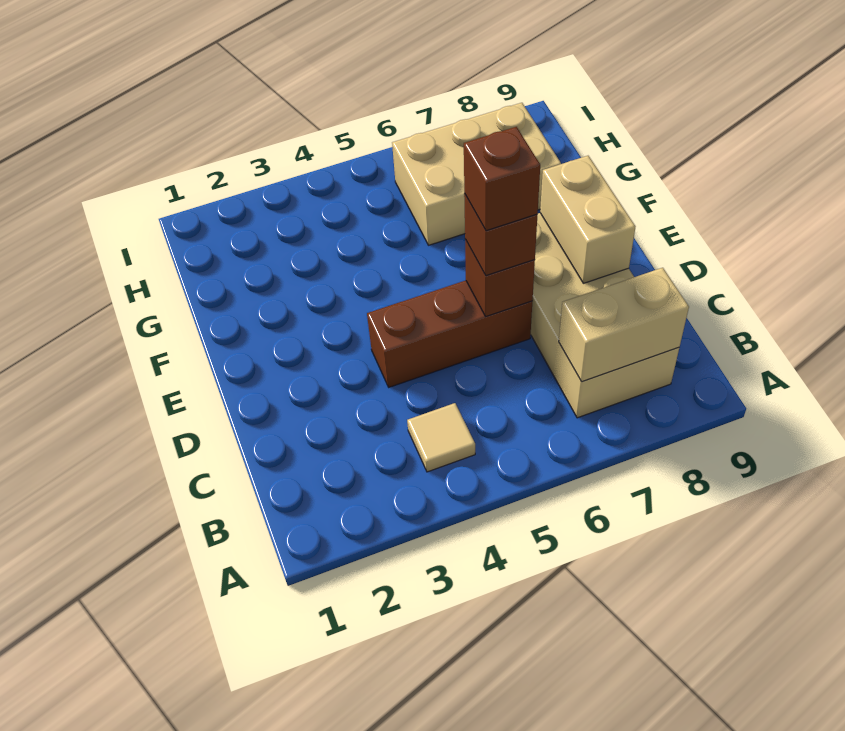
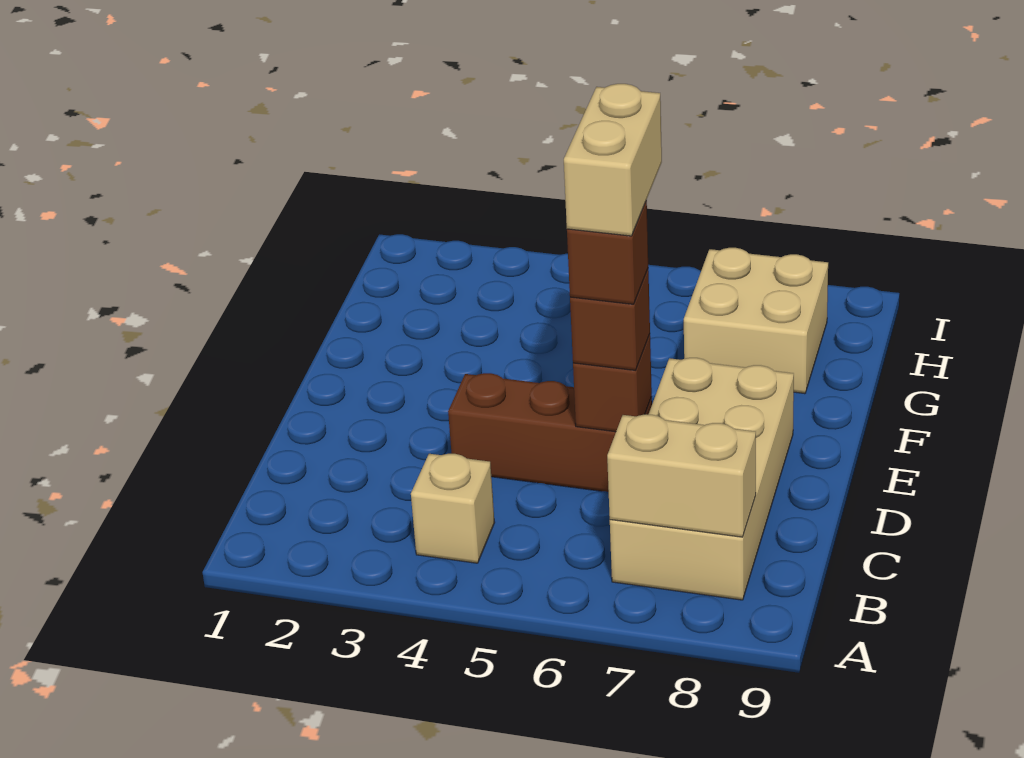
tan 1x1 tile [407,403,475,472] -> tan 1x1 brick [411,454,495,563]
tan 1x2 brick [540,156,635,283] -> tan 1x2 brick moved to [564,84,662,236]
tan 2x3 brick [392,103,561,245] -> tan 2x2 brick [684,248,828,394]

